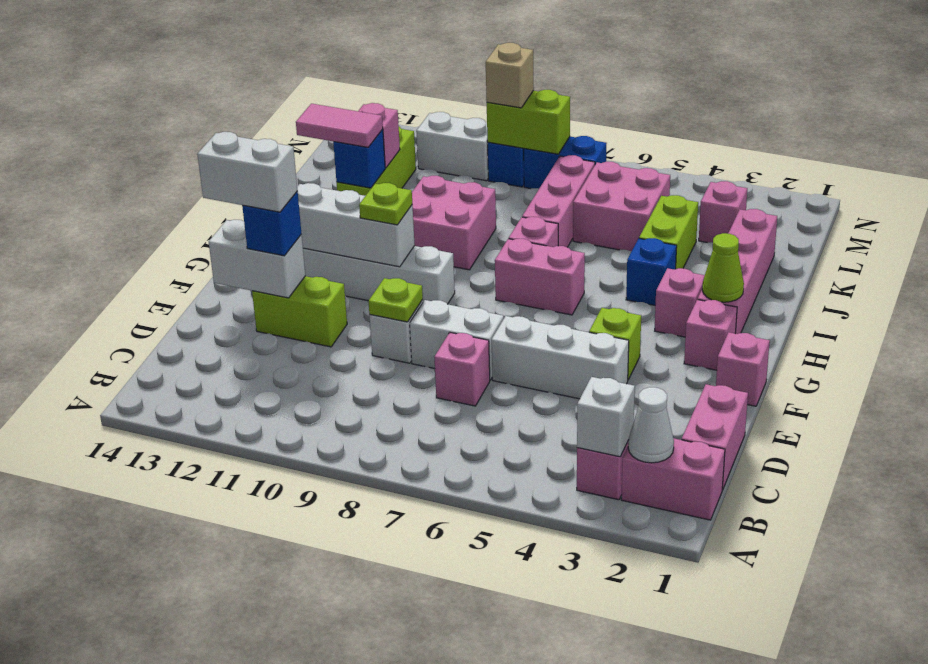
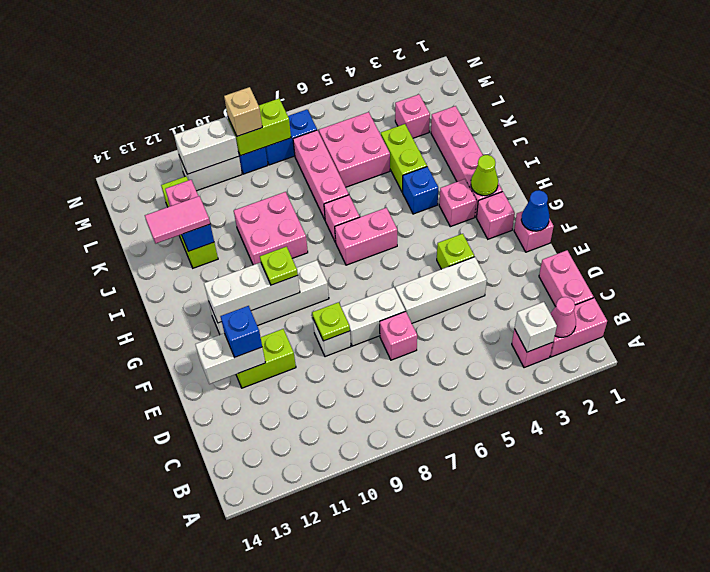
white 1x1 cone [628,387,674,463] -> pink 1x1 cone [550,297,576,337]
white 1x2 brick [197,132,297,212] -> white 1x2 brick moved to [174,117,239,174]
none -> blue 1x1 cone [521,190,549,231]

